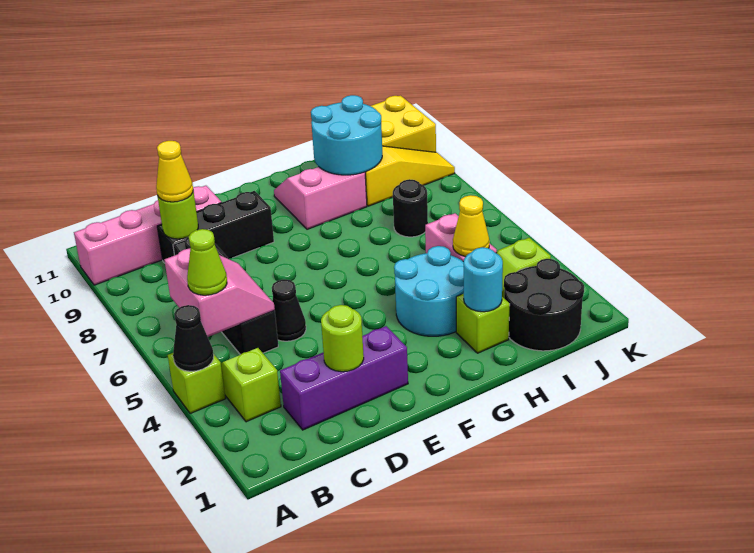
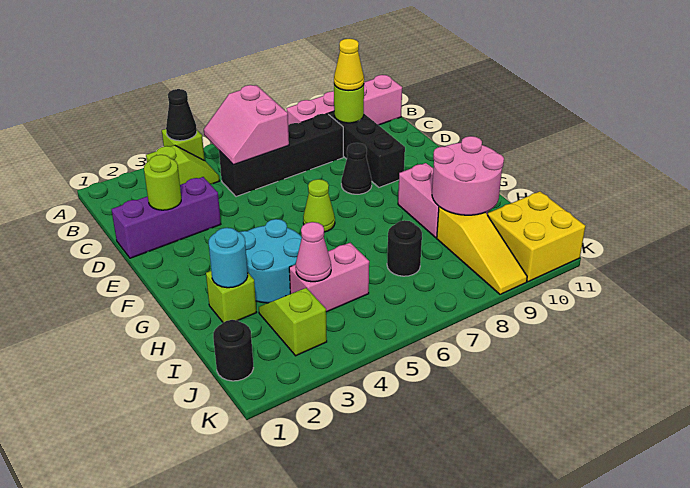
pink 1x4 brick [74,186,222,285] -> pink 1x4 brick turned to [286,75,402,125]
pink 2x2 slope [164,248,275,337] -> pink 2x2 slope turned to [204,85,289,165]
lime 1x1 cone [187,229,227,295] -> lime 1x1 cone moved to [303,179,335,232]
purple 1x3 brick [280,326,408,430] -> purple 1x3 brick turned to [111,177,221,258]
black 1x1 cone [272,279,306,341] -> black 1x1 cone moved to [341,143,372,194]
cyan 2x2 round brick [311,95,382,175] -> pink 2x2 round brick [432,136,504,215]
black 2x2 round brick [504,259,584,351] -> black 1x1 round brick [213,320,253,381]
yellow 1x1 cone [453,195,490,257] -> pink 1x1 cone [296,222,331,282]

